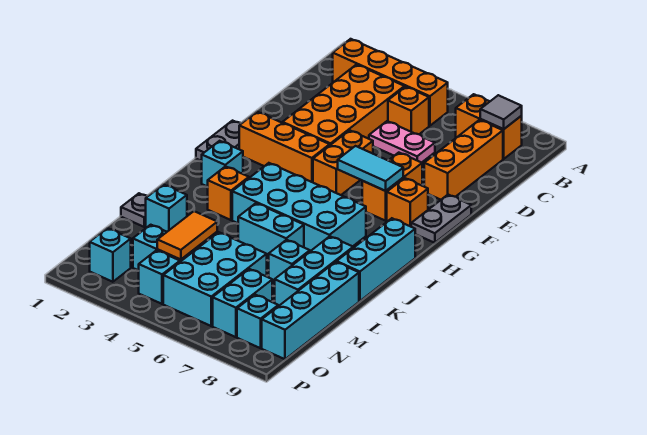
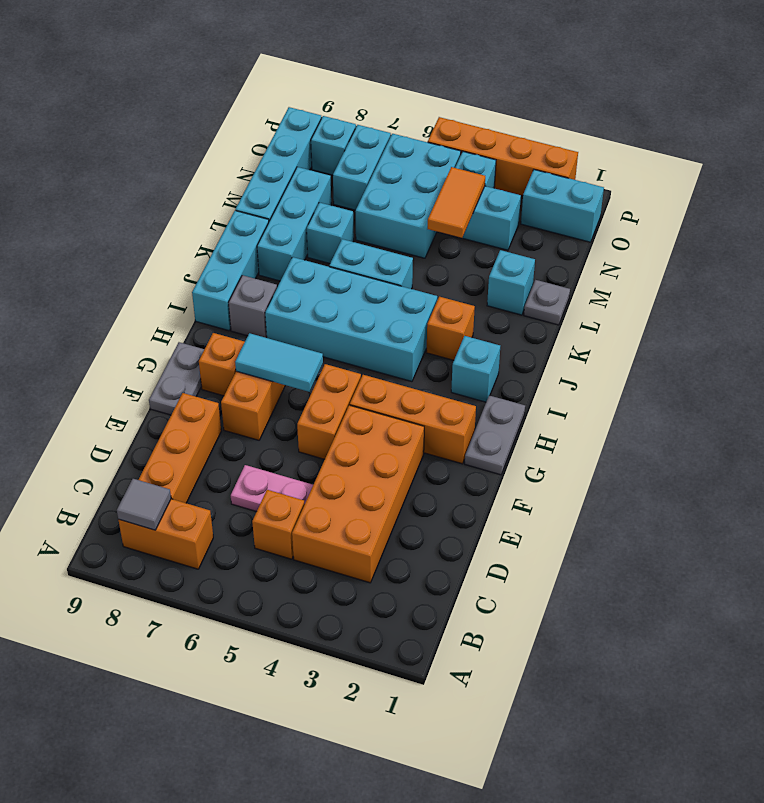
orange 1x4 brick [333,39,448,126] -> orange 1x4 brick moved to [428,117,578,196]
none -> grey 1x1 brick [229,275,277,338]
cyan 1x1 brick [90,228,131,282] -> cyan 1x2 brick [521,170,604,242]

